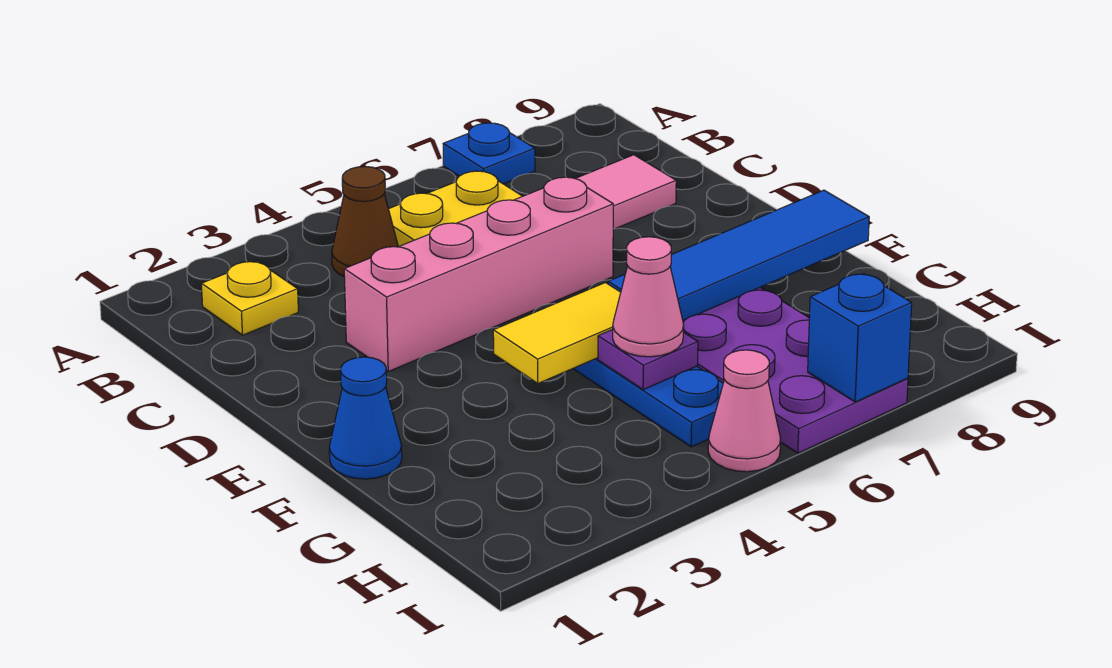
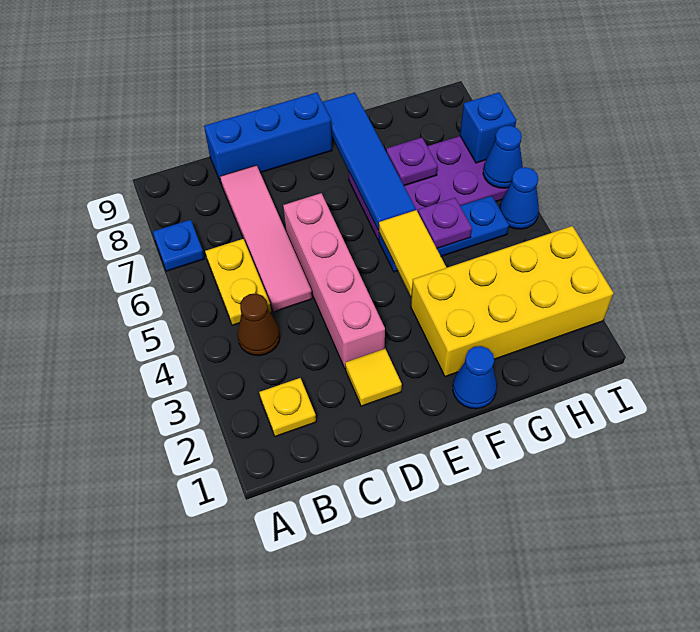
none -> blue 1x3 brick [204,92,332,183]
none -> yellow 1x1 tile [345,349,402,406]
none -> yellow 2x4 brick [411,226,613,377]
pink 1x1 cone [613,237,684,357] -> none
none -> purple 1x1 plate [386,138,438,186]
pink 1x1 cone [708,350,781,472] -> blue 1x1 cone [499,167,539,229]
none -> blue 1x1 cone [483,126,523,188]

